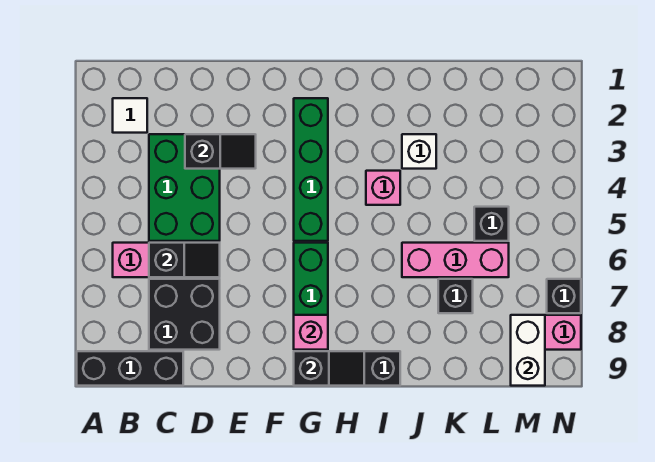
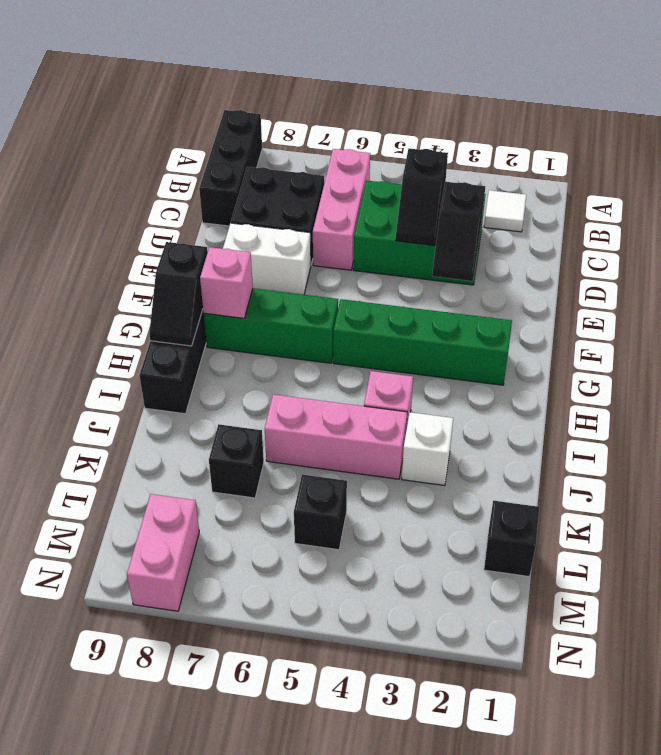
black 1x2 slope [149,243,220,277] -> black 1x2 slope moved to [396,149,448,245]
pink 1x3 brick [402,243,509,277] -> pink 1x3 brick turned to [265,394,407,479]
white 1x2 brick [511,315,545,386] -> white 1x2 brick moved to [223,223,311,295]
black 1x1 brick [547,279,581,313] -> black 1x1 brick moved to [484,501,539,577]

